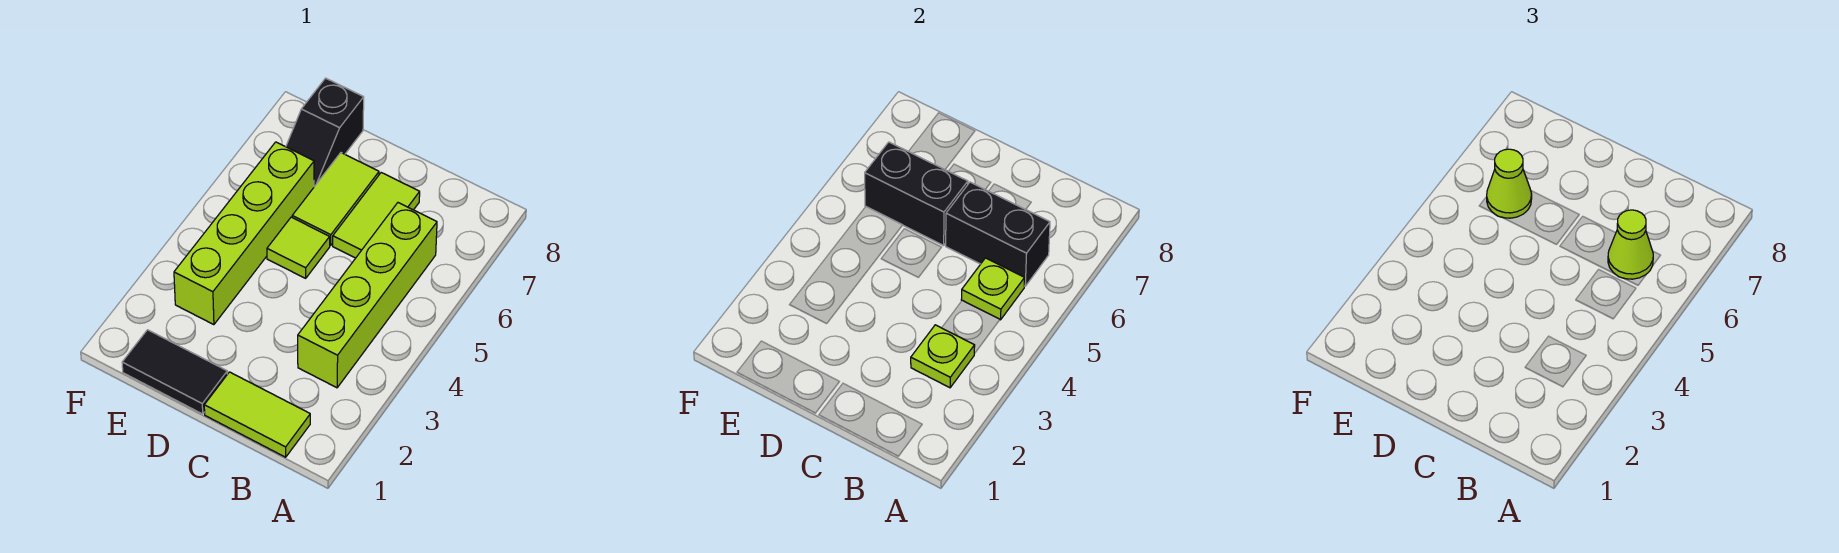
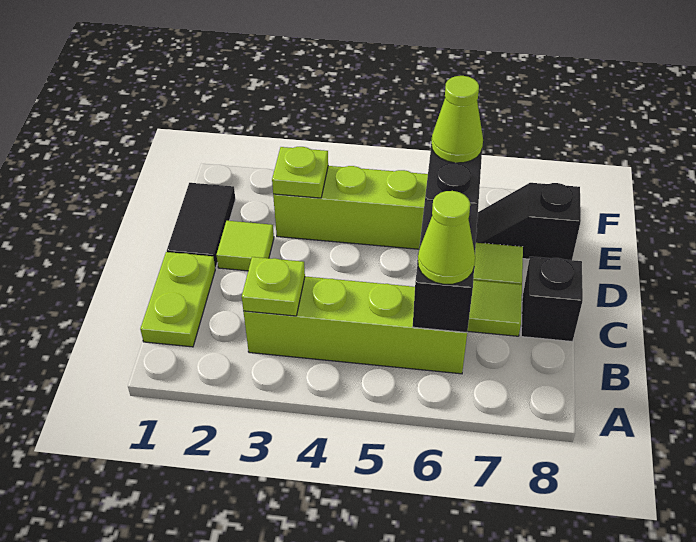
lime 1x2 tile [204,372,310,457] -> lime 1x2 plate [140,252,215,347]
lime 1x1 plate [961,258,1025,320] -> lime 1x1 plate moved to [272,147,328,198]
none -> black 1x1 brick [521,257,583,341]
lime 1x1 tile [267,217,330,278] -> lime 1x1 tile moved to [216,221,274,271]

